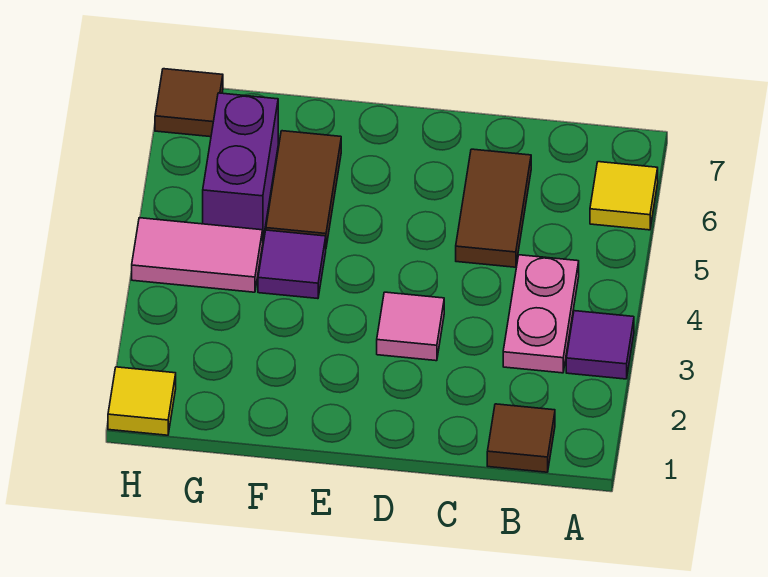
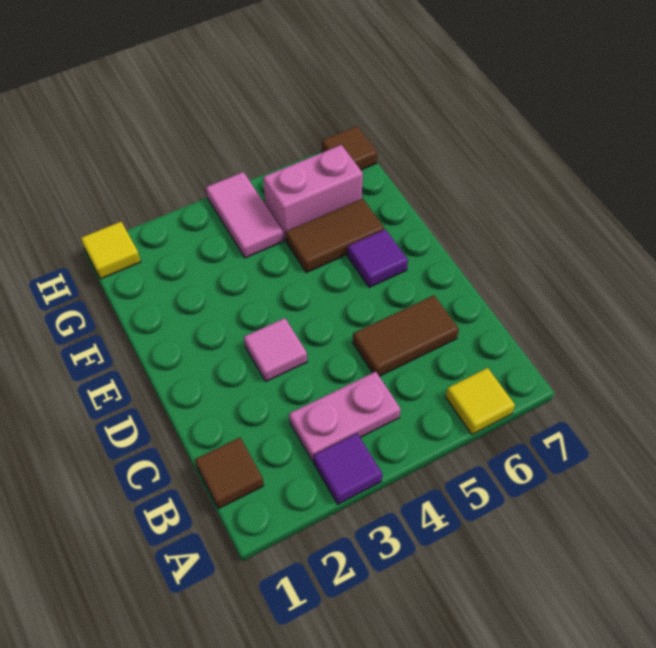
purple 1x1 tile [258,230,326,299] -> purple 1x1 tile moved to [347,229,408,287]
purple 1x2 brick [203,93,278,239] -> pink 1x2 brick [263,145,363,241]

